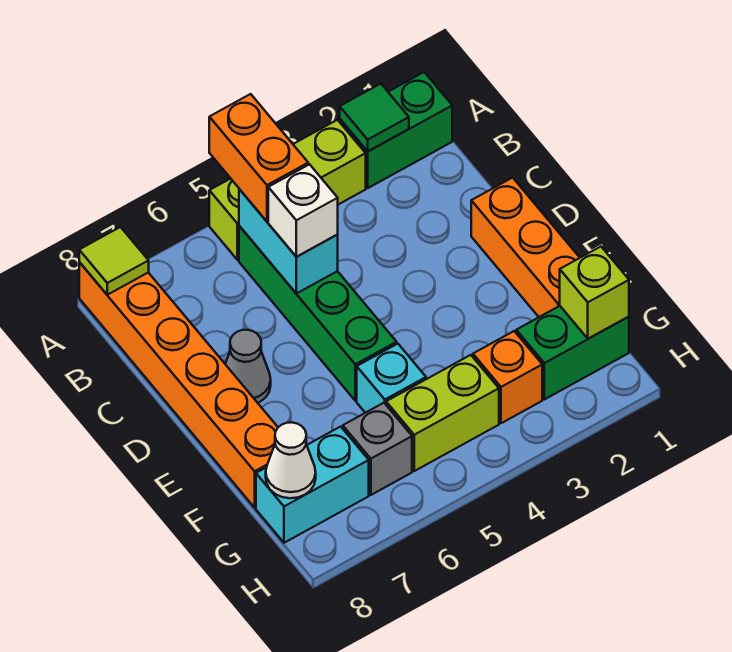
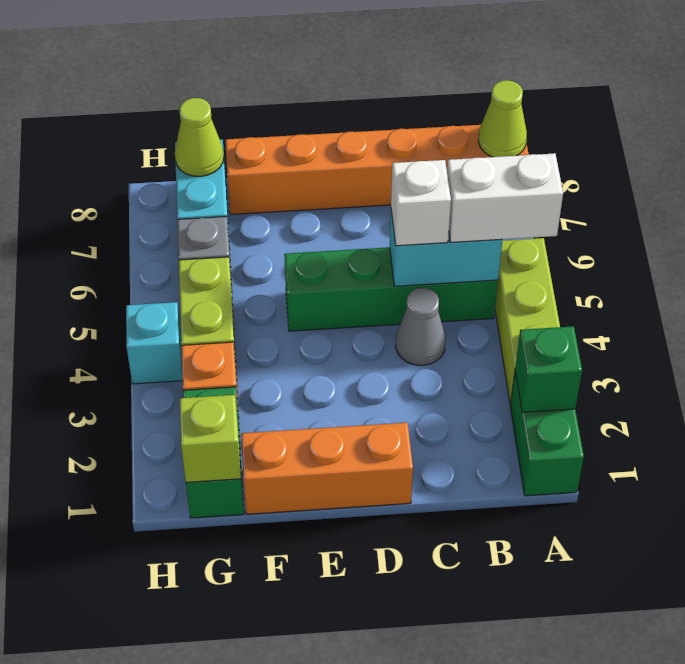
green 1x1 tile [340,84,409,151] -> green 1x1 brick [515,326,582,412]
orange 1x2 brick [209,94,308,221] -> white 1x2 brick [447,153,563,242]
lime 1x1 tile [79,227,149,295] -> lime 1x1 cone [478,80,527,157]
grey 1x1 cone [225,330,271,403] -> grey 1x1 cone moved to [396,288,446,366]
cyan 1x1 brick [357,344,426,413] -> cyan 1x1 brick moved to [126,302,183,384]
white 1x1 cone [266,423,316,498] -> lime 1x1 cone [175,98,224,177]

